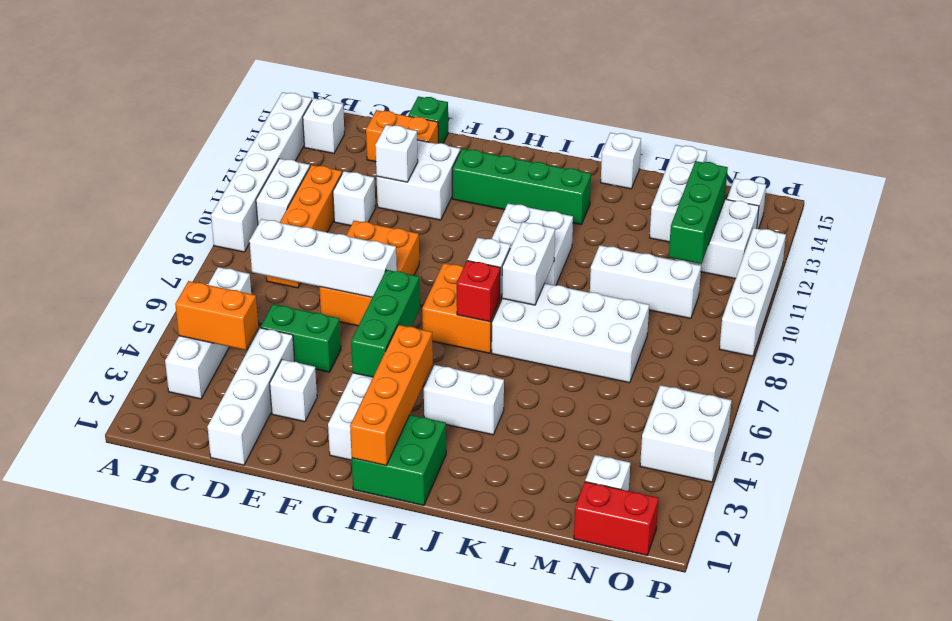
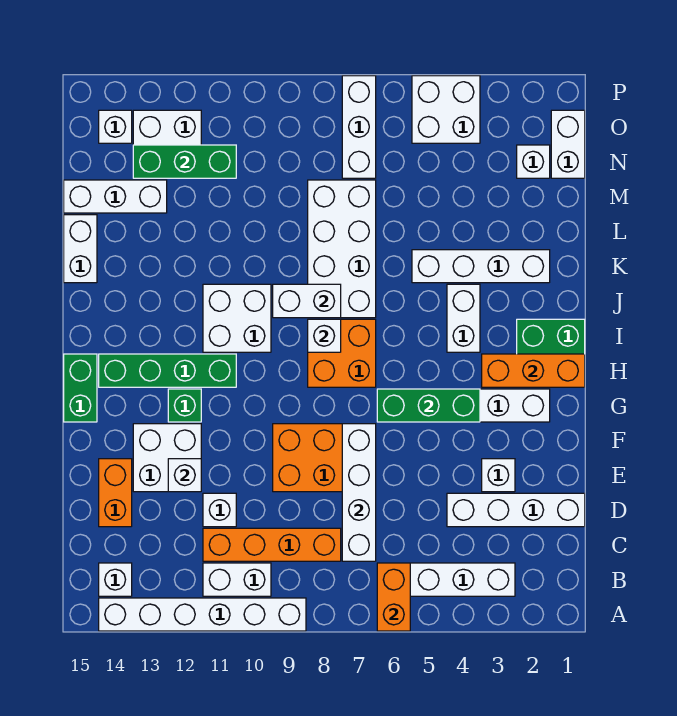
orange 1x2 brick [175,281,258,350] -> orange 1x2 brick moved to [377,563,410,631]
green 1x2 brick [261,304,341,372] -> green 1x2 brick moved to [64,354,97,422]
green 1x1 brick [408,96,448,143] -> green 1x1 brick moved to [168,389,201,422]
green 1x4 brick [452,149,591,224] -> green 1x4 brick turned to [99,354,236,387]
orange 1x4 brick [350,325,433,465] -> orange 1x3 brick [482,354,585,387]
red 1x1 brick [457,261,500,322] -> none
white 1x1 brick [601,133,641,189] -> white 1x2 brick [64,215,97,283]
white 1x3 brick [590,245,701,318] -> white 1x3 brick moved to [342,76,376,178]
red 1x2 brick [574,482,659,555] -> white 1x2 brick [551,110,585,178]
white 1x4 brick [719,228,786,356] -> white 1x4 brick moved to [412,250,550,283]

